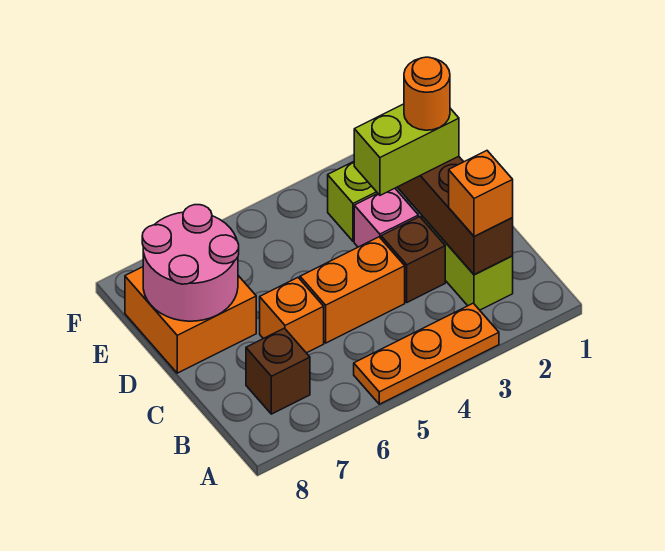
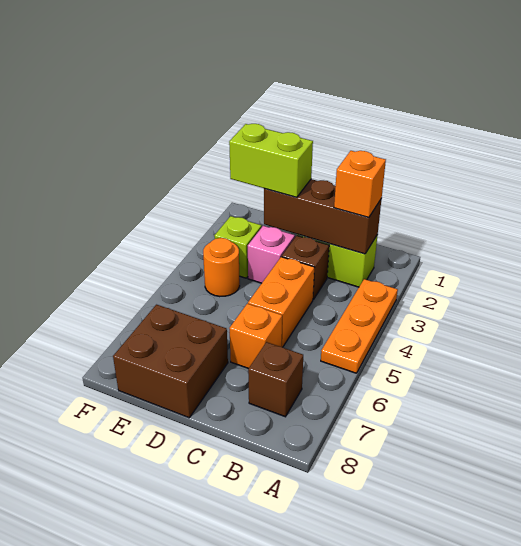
lime 1x2 brick [354,104,459,195] -> lime 1x2 brick turned to [229,124,313,197]
orange 1x1 round brick [404,57,450,130] -> orange 1x1 round brick moved to [203,238,240,297]
orange 2x2 brick [125,267,256,373] -> brown 2x2 brick [113,305,228,418]
pink 2x2 round brick [142,205,239,321] -> none

